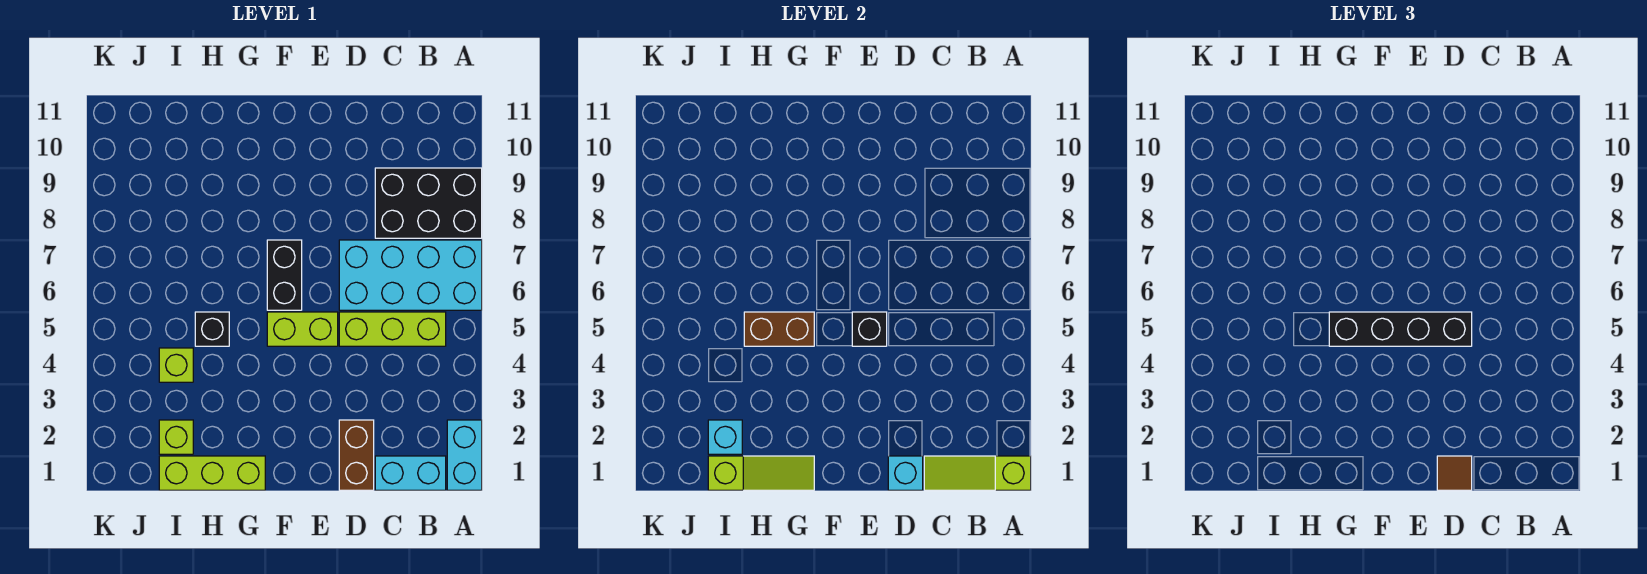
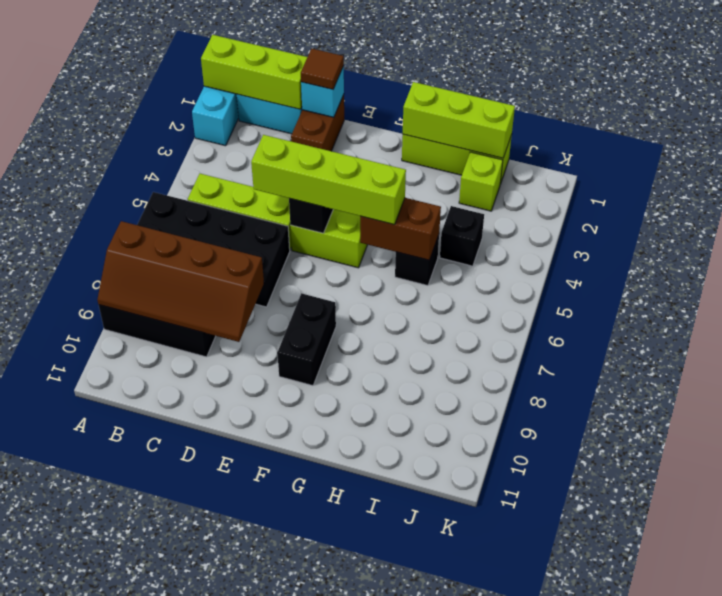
lime 1x3 slope [924,456,1031,490] -> lime 1x3 brick [201,35,307,109]
cyan 2x4 brick [339,240,482,310] -> black 2x4 brick [137,192,290,307]
none -> brown 2x4 slope [97,221,264,342]
black 1x4 brick [1329,312,1472,346] -> lime 1x4 brick [251,135,406,225]
black 1x2 brick [267,240,302,310] -> black 1x2 brick moved to [277,293,336,386]
lime 1x3 slope [708,456,814,490] -> lime 1x3 brick [403,82,515,158]
cyan 1x1 brick [708,420,742,454] -> none
lime 1x1 brick [159,348,193,382] -> black 1x1 brick [440,206,484,266]

